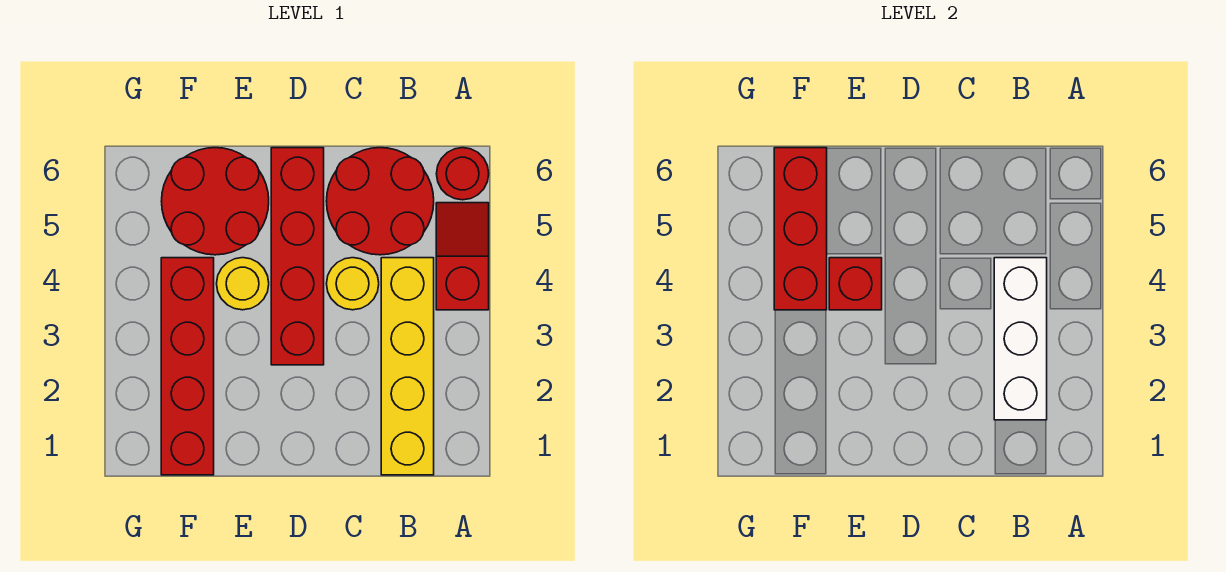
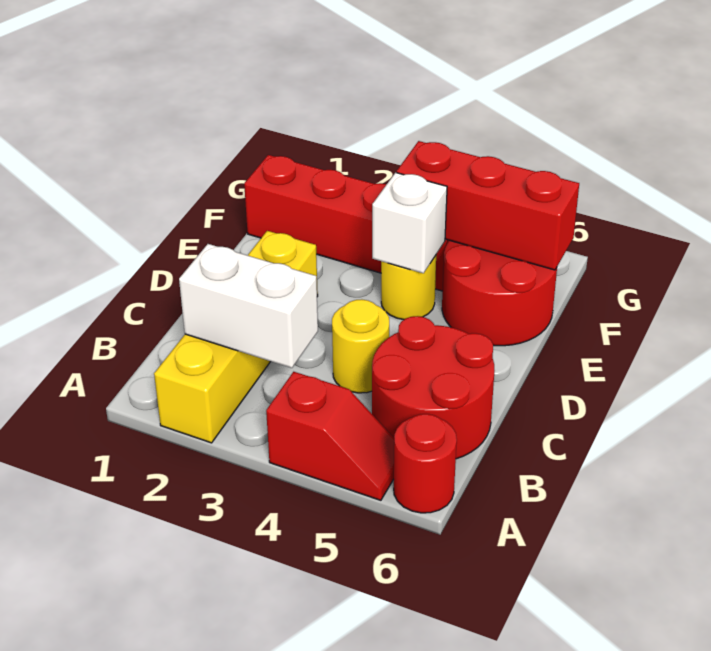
yellow 1x4 brick [381,258,434,475] -> yellow 1x4 brick turned to [154,231,318,443]
white 1x3 brick [994,258,1047,420] -> white 1x2 brick [179,244,318,368]
red 1x4 brick [271,148,324,365] -> none
red 1x1 brick [829,258,882,310] -> white 1x1 brick [372,173,447,273]

